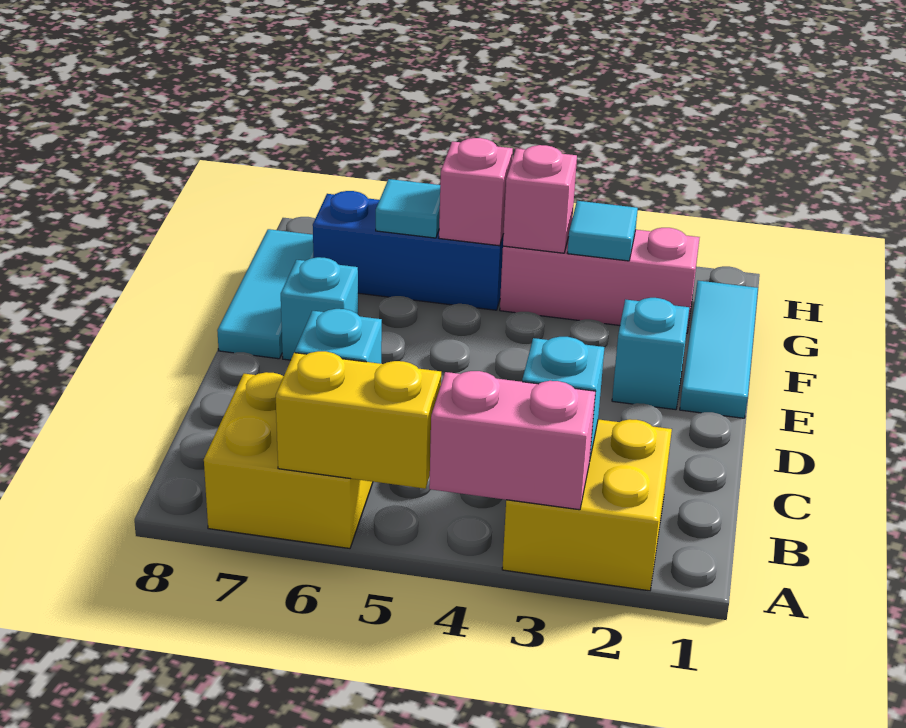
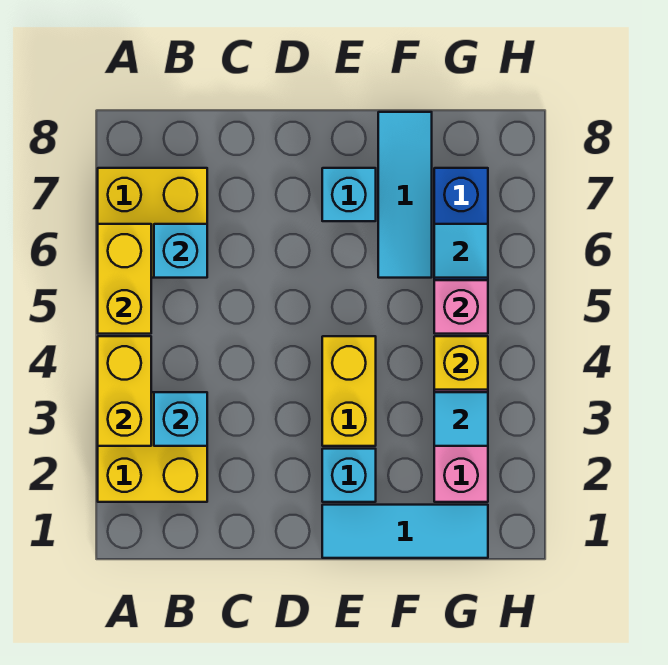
pink 1x2 brick [429,371,596,510] -> yellow 1x2 brick [98,336,151,446]
none -> yellow 1x2 brick [322,336,376,446]
cyan 1x3 tile [217,229,313,359] -> cyan 1x3 tile turned to [378,112,432,278]
pink 1x1 brick [503,145,577,253] -> yellow 1x1 brick [434,336,488,390]

